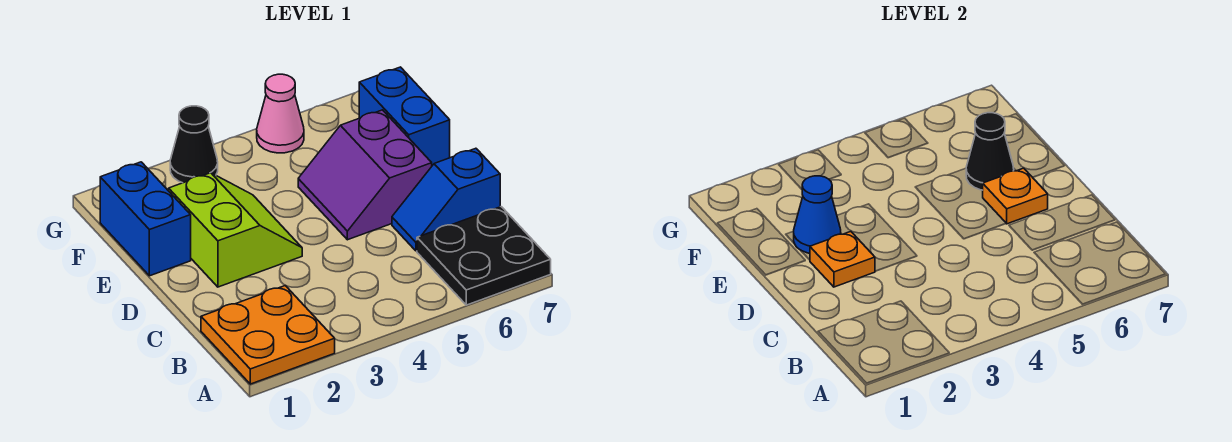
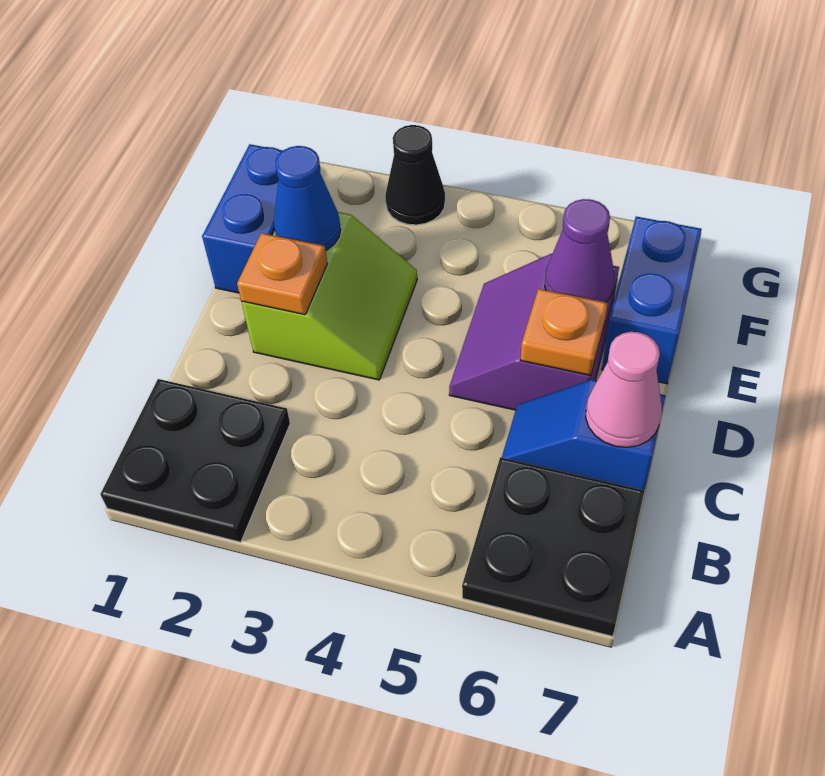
orange 2x2 plate [201,286,335,384] -> black 2x2 plate [101,379,290,542]
black 1x1 cone [966,113,1014,190] -> purple 1x1 cone [545,199,615,302]
pink 1x1 cone [257,74,304,153] -> pink 1x1 cone moved to [586,332,662,447]

